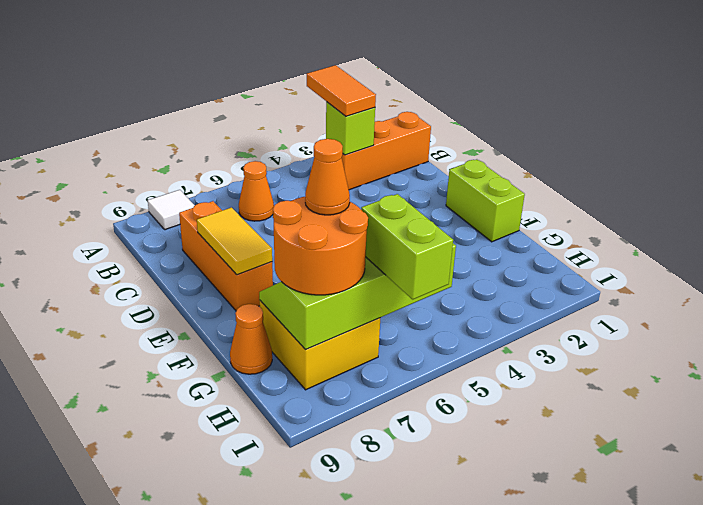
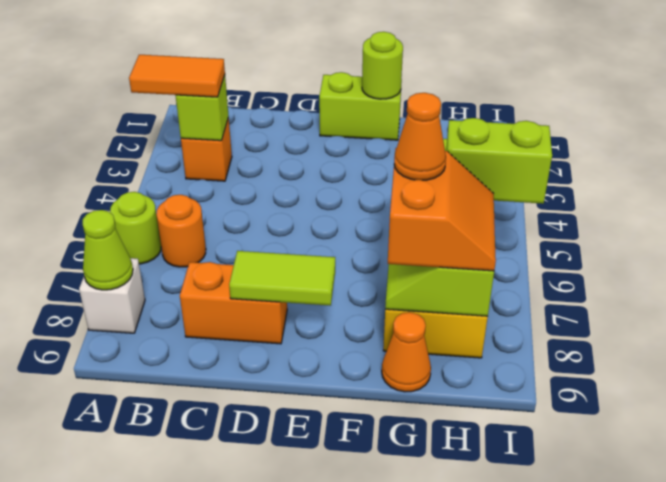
none -> lime 1x1 round brick [110,192,161,264]
white 1x1 tile [148,190,195,230] -> white 1x1 brick [79,258,145,333]
none -> lime 1x1 cone [83,210,133,290]
orange 1x3 brick [342,112,431,190] -> orange 1x1 brick [181,118,232,181]
orange 1x1 cone [239,161,274,221] -> orange 1x1 round brick [156,195,206,267]
orange 1x3 brick [179,201,273,311] -> orange 1x2 brick [180,262,287,344]
yellow 1x2 tile [197,207,272,275] -> lime 1x2 tile [229,251,335,306]
none -> lime 1x1 round brick [362,32,403,99]
orange 2x2 round brick [273,197,368,295] -> orange 2x2 slope [388,148,496,271]

